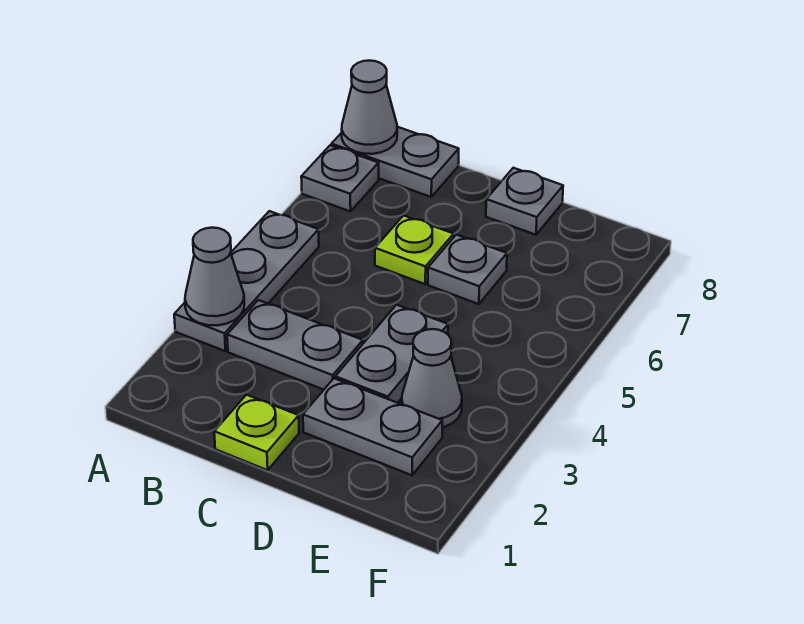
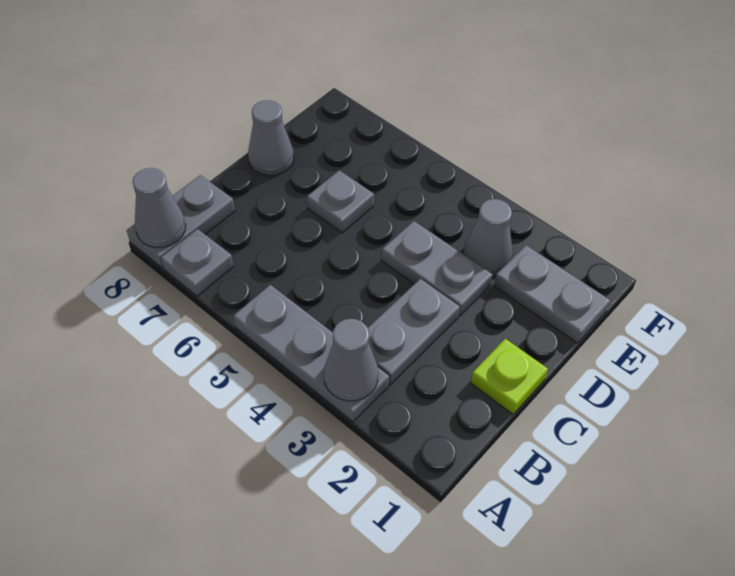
lime 1x1 plate [375,216,454,284] -> none
grey 1x2 plate [303,378,442,475] -> grey 1x2 plate turned to [494,245,610,343]
grey 1x1 plate [486,168,563,235] -> grey 1x1 cone [248,100,294,176]

